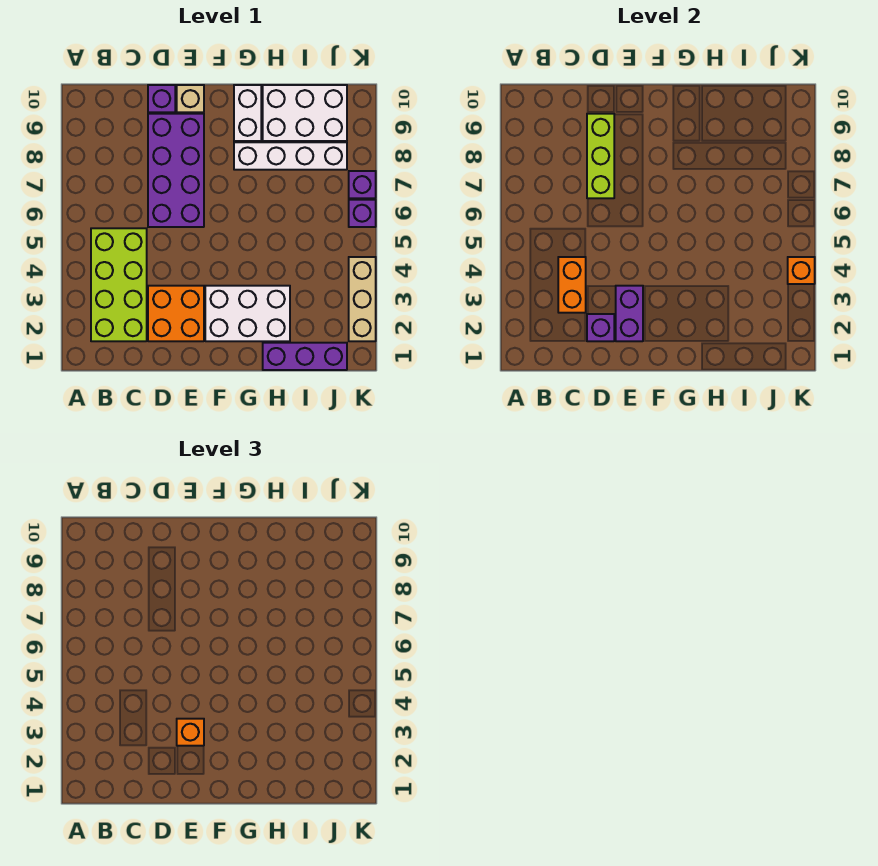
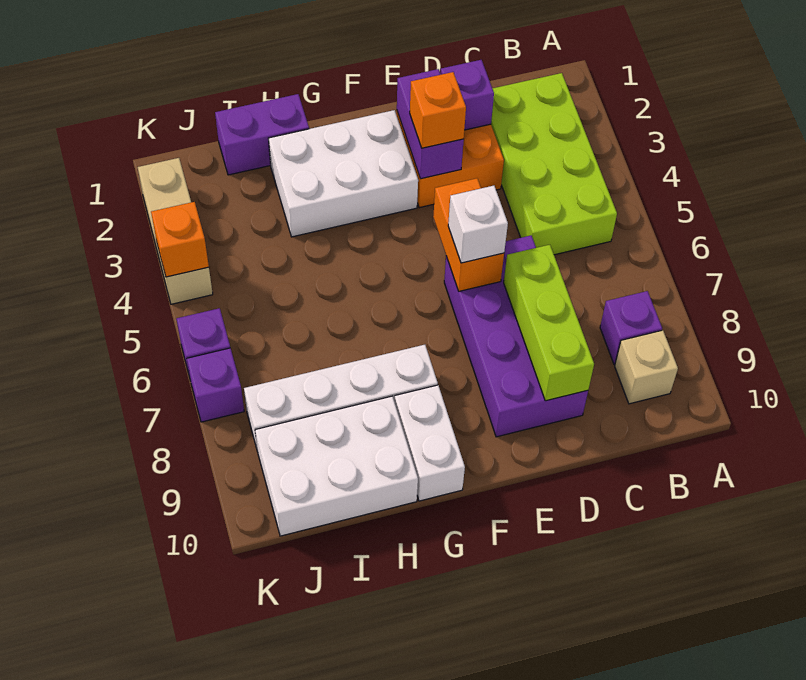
orange 1x2 brick [558,257,586,313] -> orange 1x2 brick moved to [433,178,504,291]
purple 1x1 brick [148,85,175,112] -> purple 1x1 brick moved to [600,291,662,364]
none -> white 1x1 brick [448,186,508,263]
tan 1x1 brick [177,85,204,112] -> tan 1x1 brick moved to [615,330,678,404]
purple 1x3 brick [263,343,347,370] -> purple 1x2 brick [215,94,309,175]

